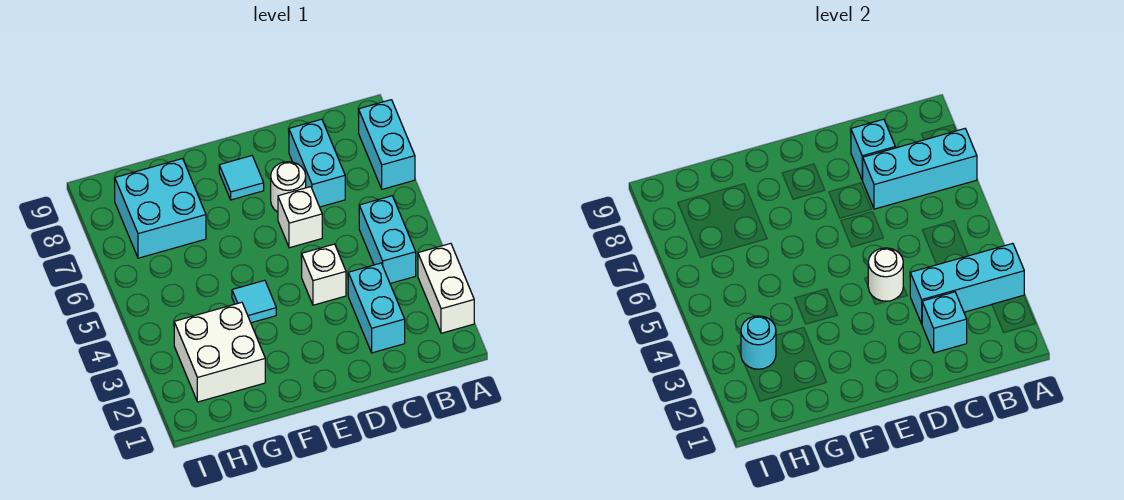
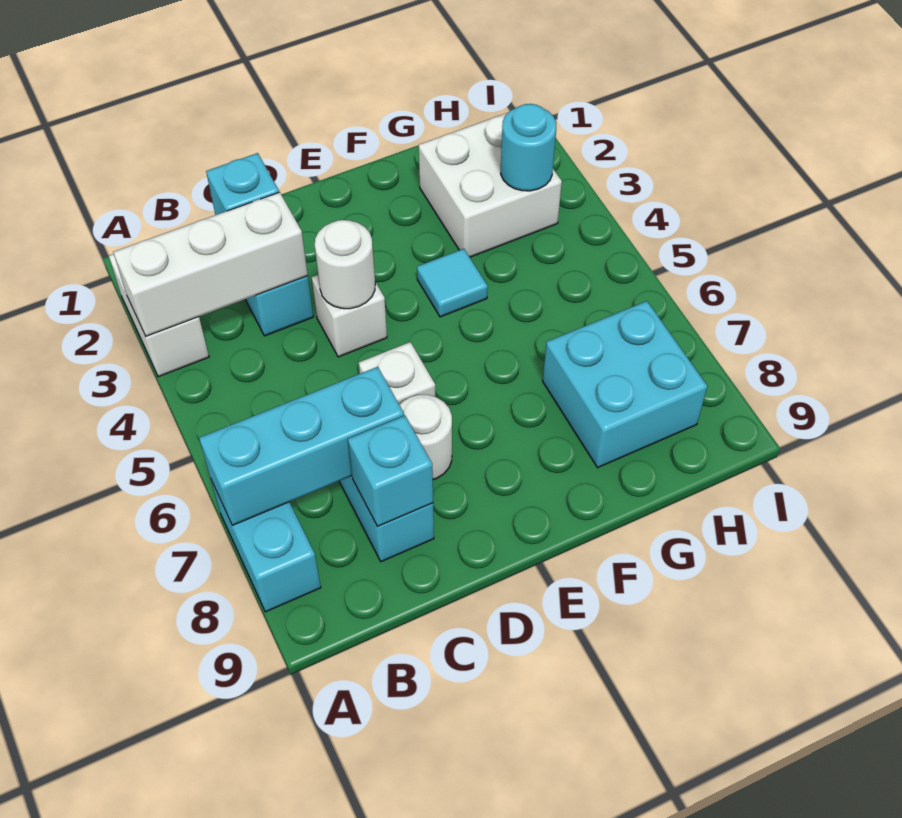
cyan 1x3 brick [910,243,1024,324] -> white 1x3 brick [113,192,308,336]
cyan 1x2 brick [359,196,416,283] -> none
cyan 1x1 tile [219,156,264,200] -> none

